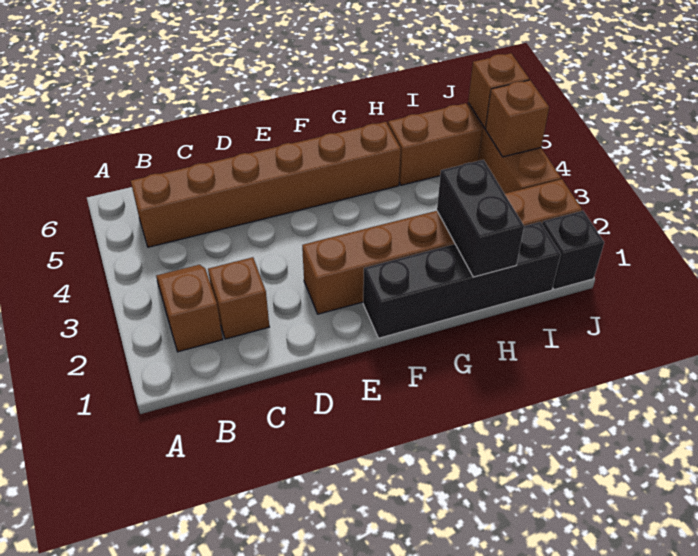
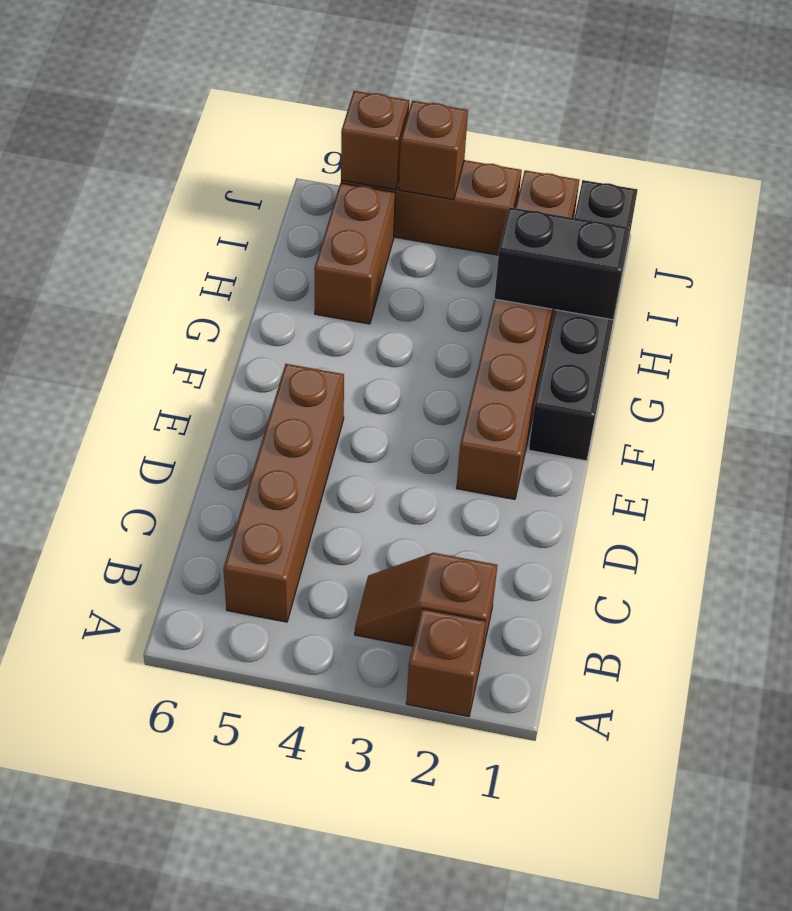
brown 1x6 brick [131,122,401,247] -> brown 1x4 brick [223,364,344,622]
brown 1x1 brick [208,257,269,339] -> brown 1x1 brick moved to [406,609,486,717]

